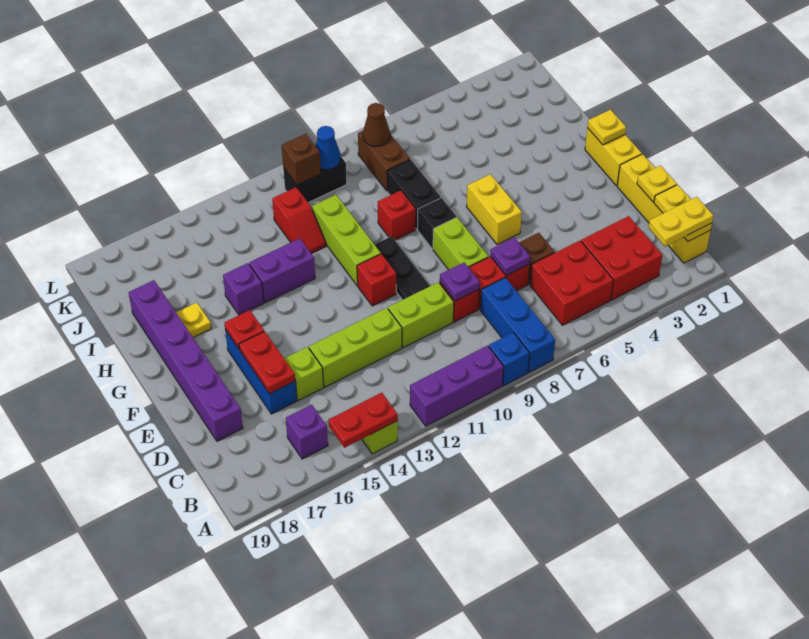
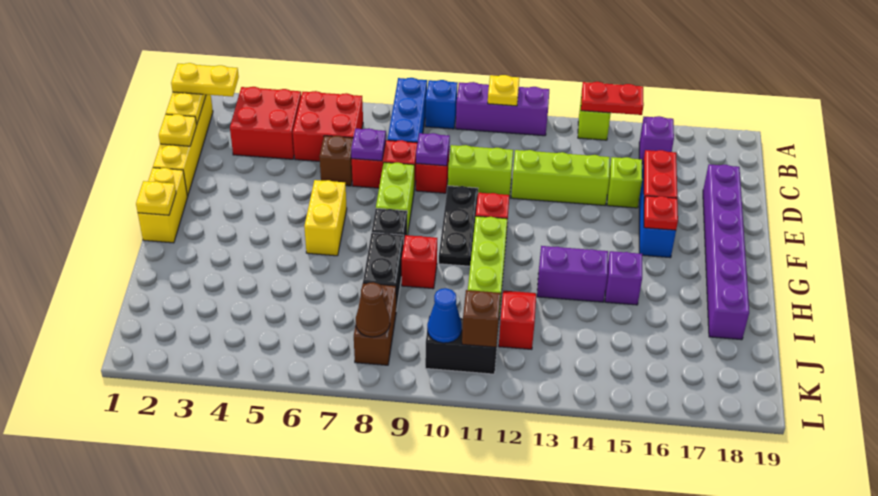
yellow 1x1 plate [176,303,211,338] -> yellow 1x1 plate moved to [488,75,519,106]

